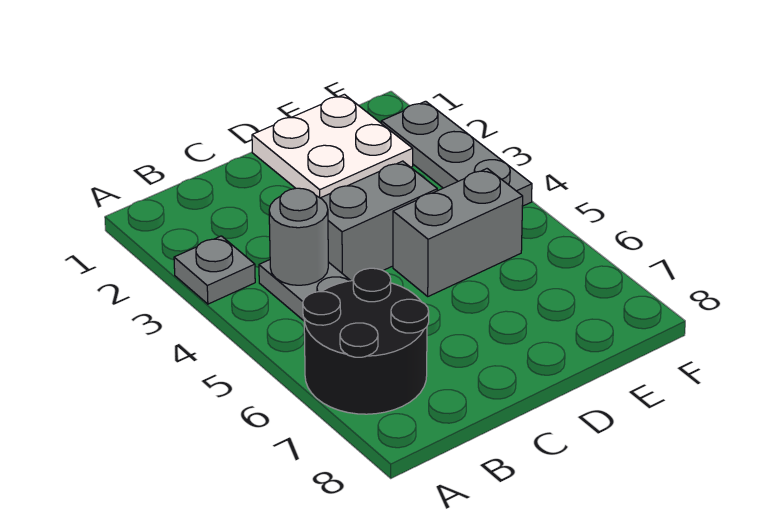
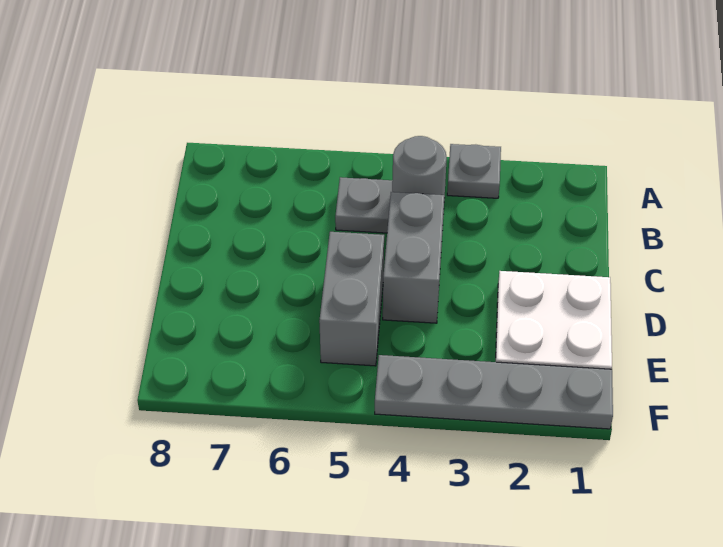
black 2x2 round brick [303,268,429,414] -> none
grey 1x3 plate [381,101,532,206] -> grey 1x4 plate [375,355,613,429]

